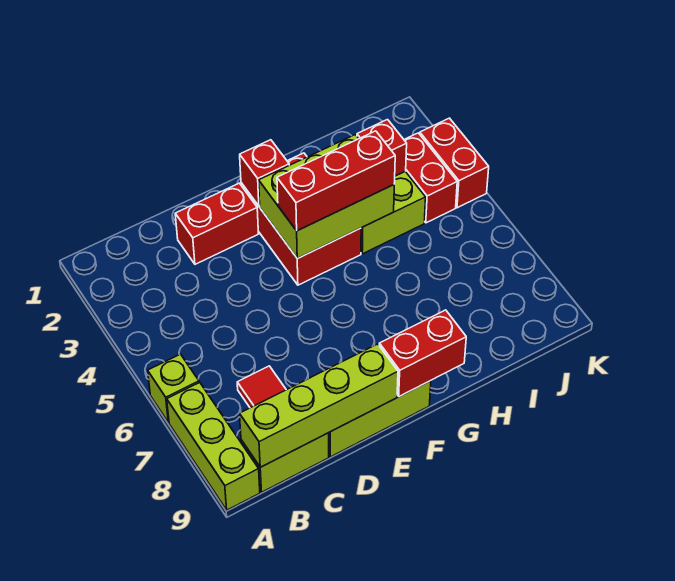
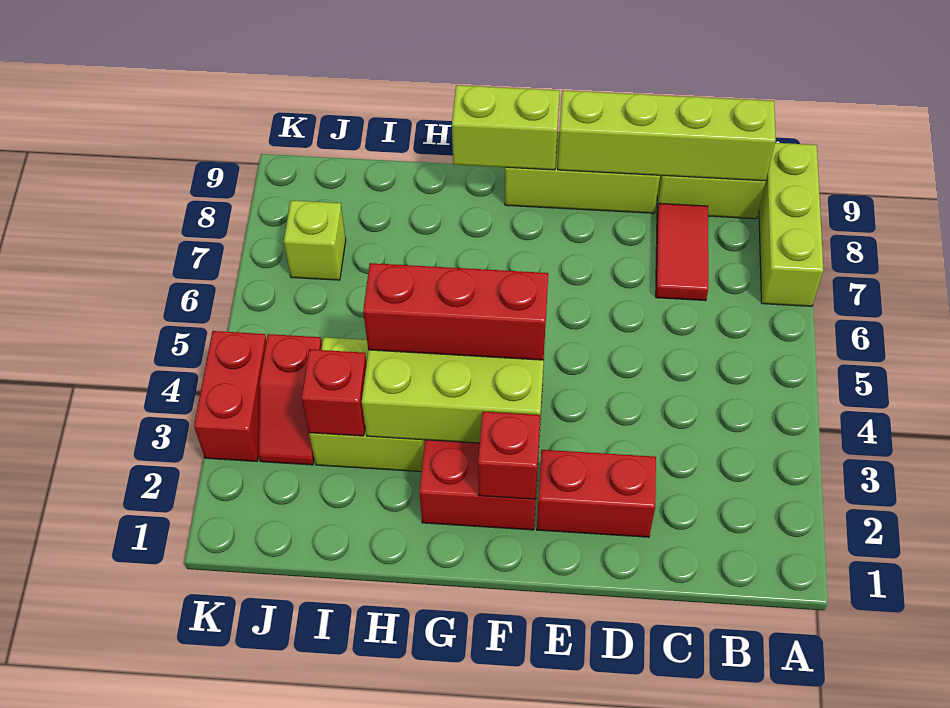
lime 1x1 brick [148,354,199,423] -> lime 1x1 brick moved to [284,200,346,280]
red 1x2 brick [379,310,466,396] -> lime 1x2 brick [452,85,560,170]
red 1x2 brick [404,133,457,223] -> red 1x2 slope [259,334,322,465]

